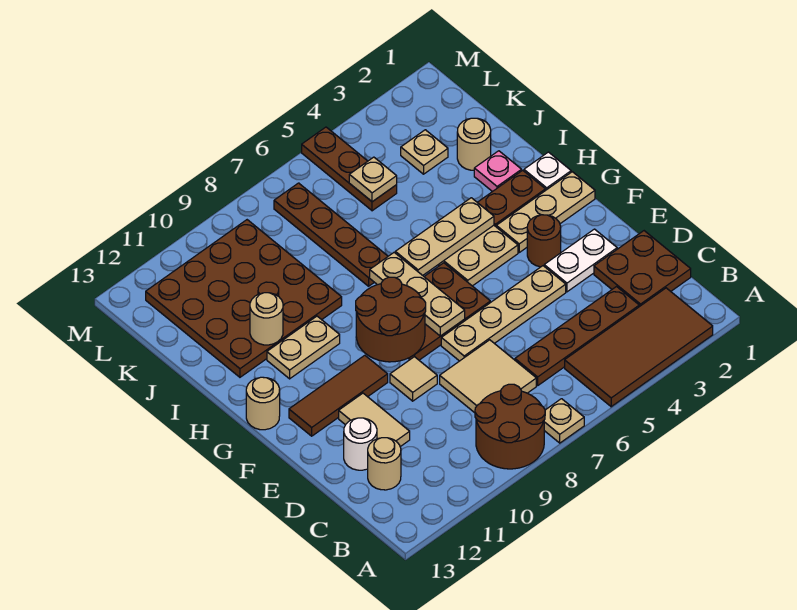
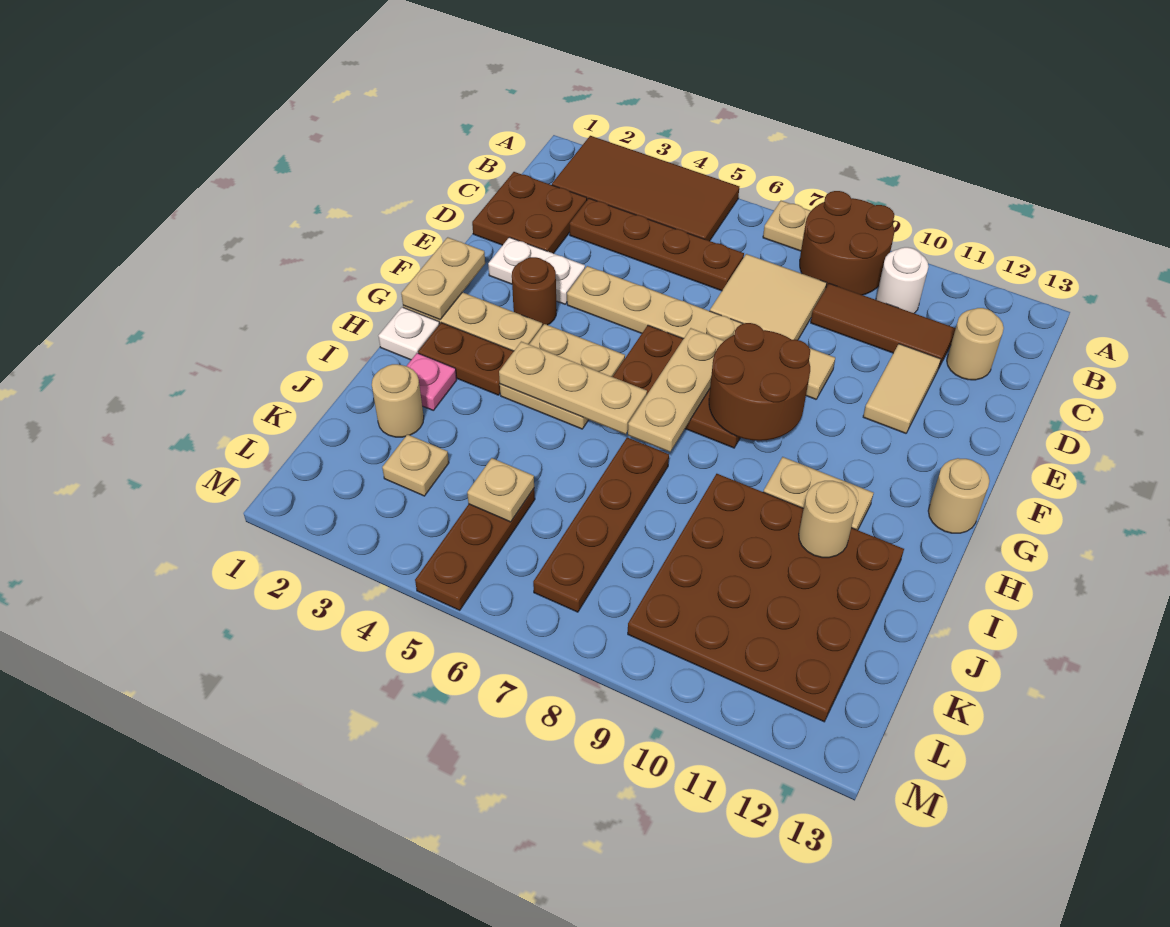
white 1x1 round brick [344,418,377,470] -> white 1x1 round brick moved to [876,247,929,313]
none -> tan 1x2 plate [401,237,485,320]
brown 1x3 tile [289,355,388,436] -> brown 1x3 tile moved to [811,283,956,367]

